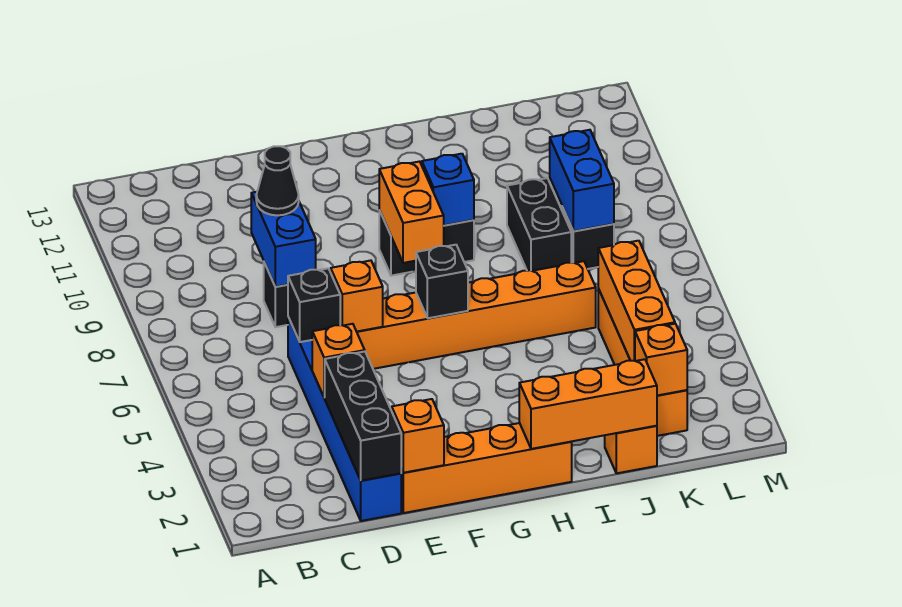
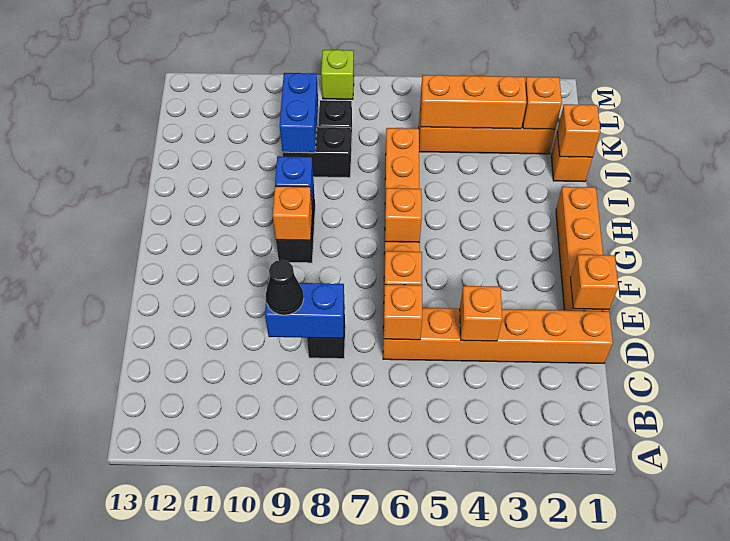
blue 1x6 brick [288,317,401,521] -> orange 1x6 brick [383,308,613,363]
black 1x3 brick [325,352,402,481] -> none
black 1x1 brick [288,268,340,342] -> orange 1x1 brick [384,284,422,340]
black 1x1 brick [416,245,468,318] -> orange 1x1 brick [385,188,422,242]
orange 1x2 brick [379,161,444,263] -> orange 1x1 brick [273,186,312,240]
orange 1x3 brick [519,359,657,449] -> orange 1x1 brick [557,104,600,157]
blue 1x2 brick [550,130,614,231] -> blue 1x2 brick turned to [280,73,318,153]
none -> lime 1x1 brick [321,50,354,99]

